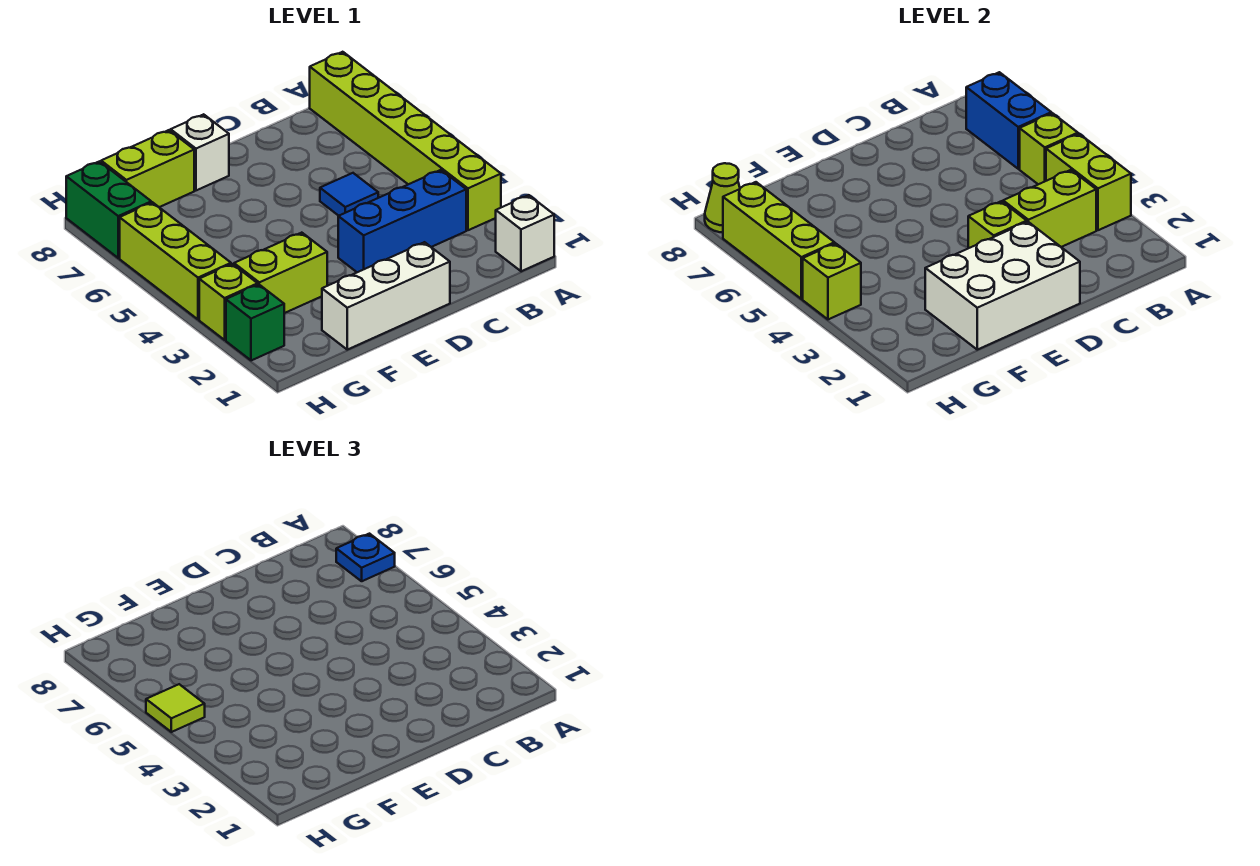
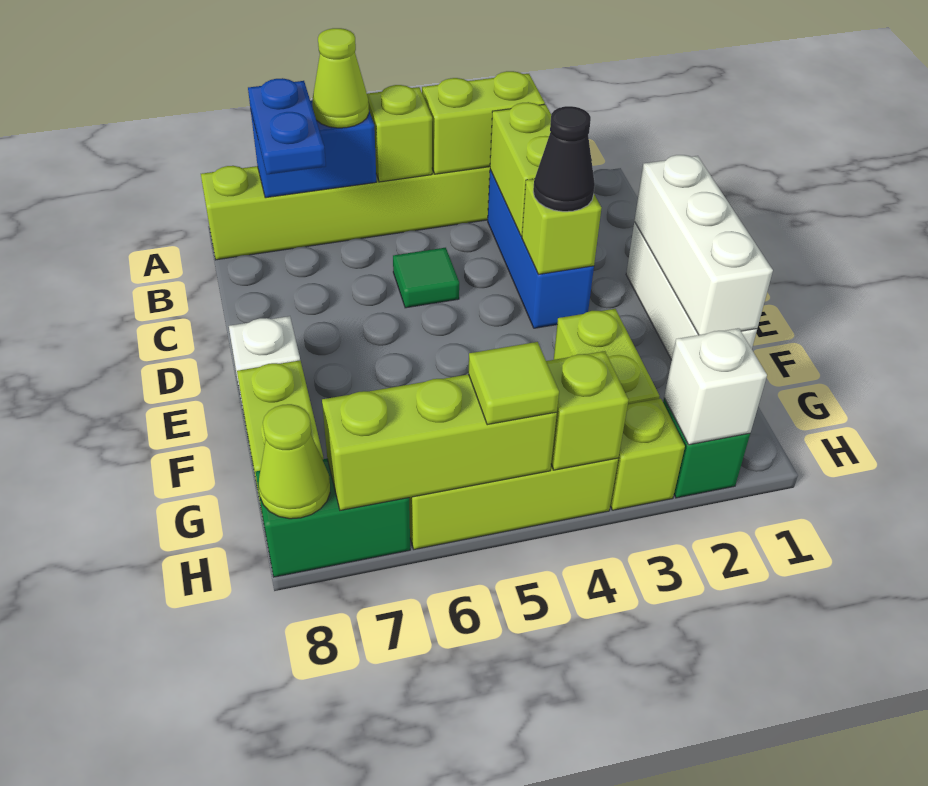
white 1x1 brick [496,195,554,271] -> white 1x1 brick moved to [664,328,767,445]
none -> lime 1x1 cone [312,28,369,128]
blue 1x1 plate [336,534,395,581] -> blue 1x2 plate [248,78,326,174]
blue 1x1 tile [320,173,378,216] -> green 1x1 tile [393,248,459,308]
white 2x3 brick [925,222,1080,350] -> white 1x3 brick [635,155,773,335]
none -> black 1x1 cone [533,106,595,212]

